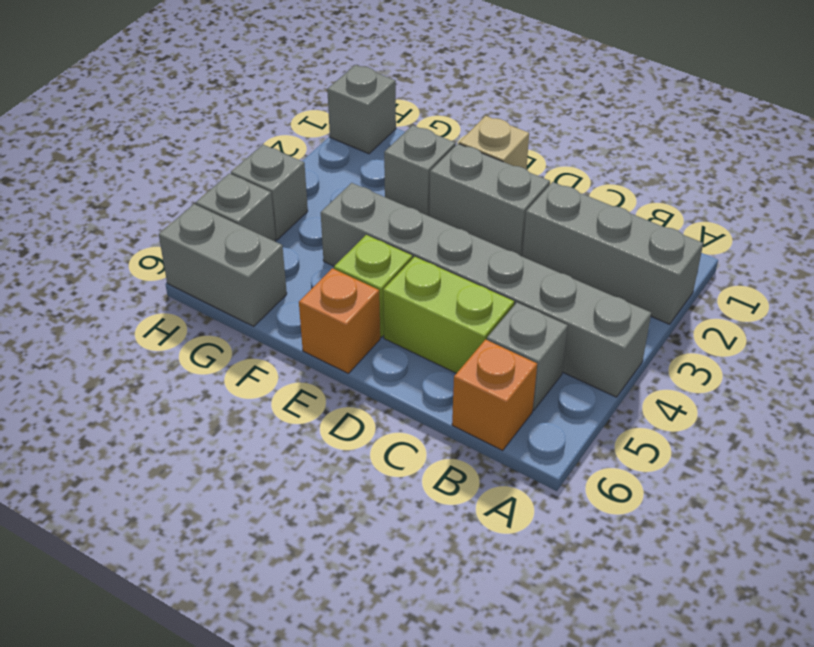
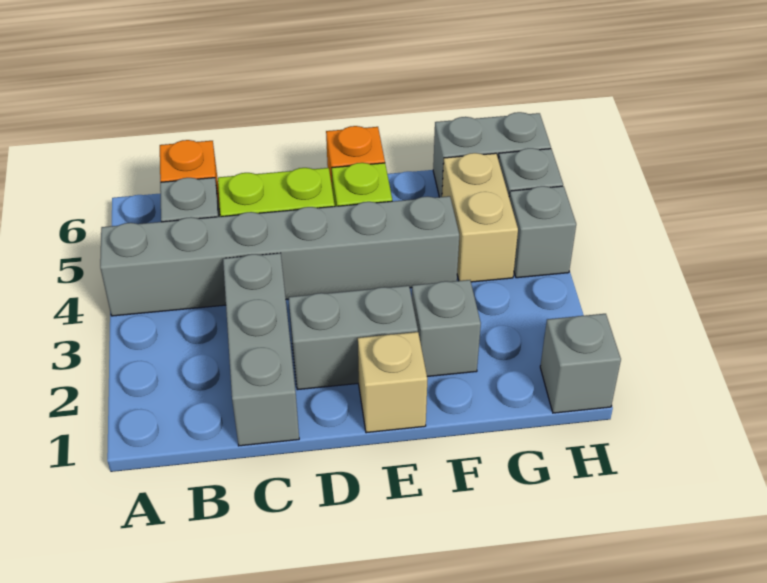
grey 1x3 brick [522,182,703,324] -> grey 1x3 brick turned to [223,253,299,446]
none -> tan 1x2 brick [442,153,518,282]

